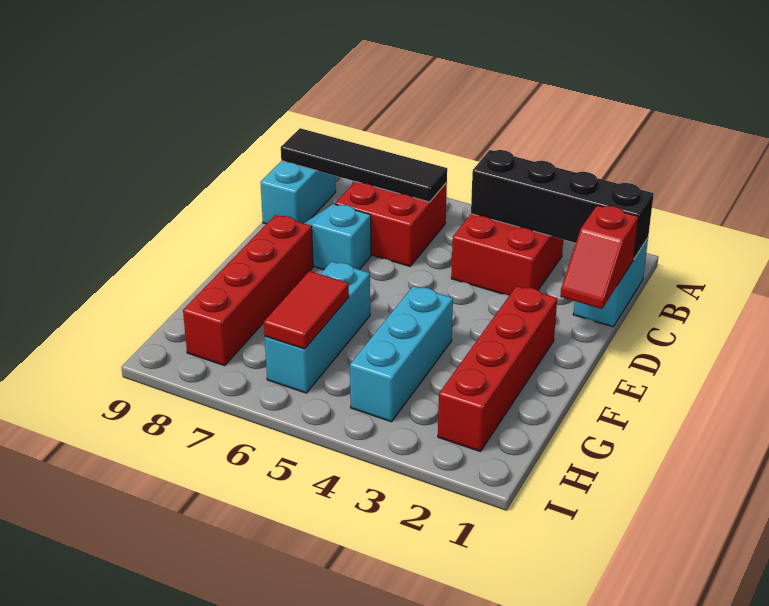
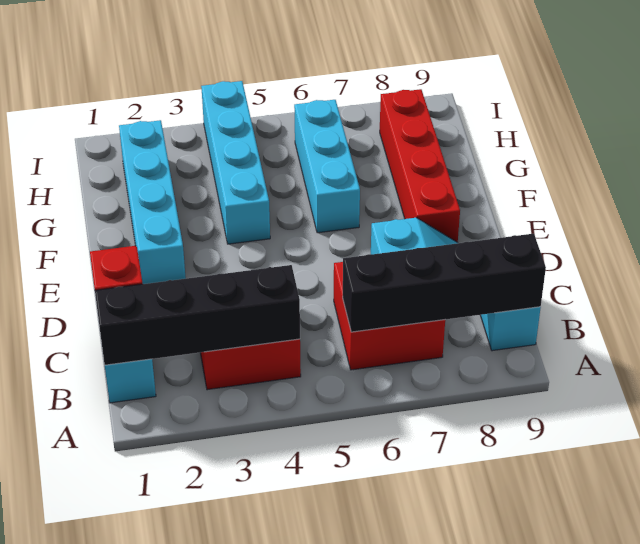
black 1x4 tile [281,128,447,202] -> black 1x4 brick [343,234,546,332]
red 1x4 brick [438,286,557,452] -> cyan 1x4 brick [119,120,186,284]
cyan 1x3 brick [350,286,453,422] -> cyan 1x4 brick [201,81,270,244]
red 1x2 tile [264,271,349,349] -> none

